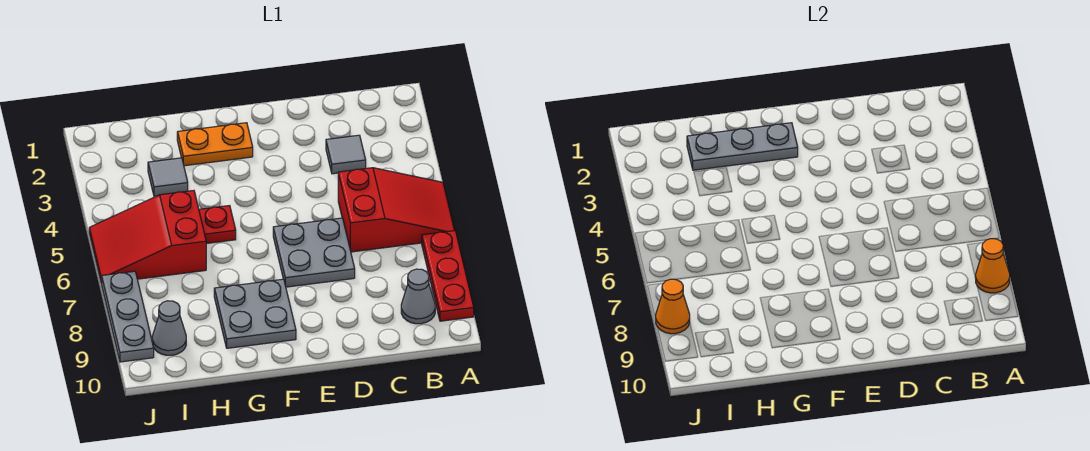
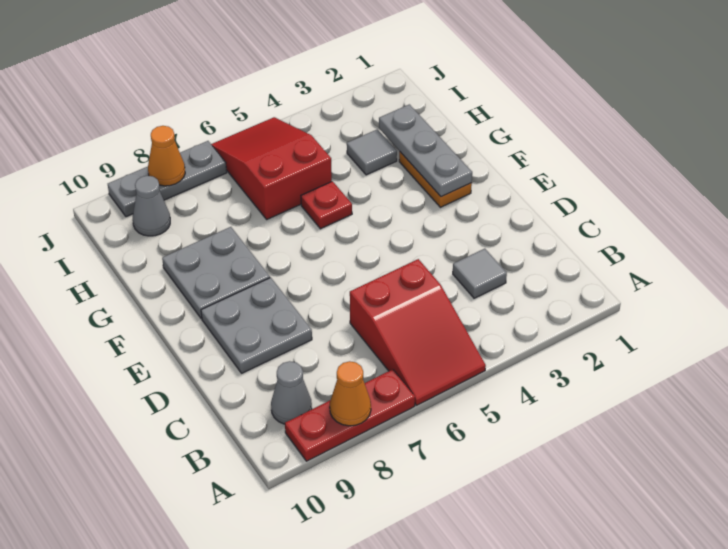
grey 2x2 plate [273,218,355,287] -> grey 2x2 plate moved to [201,278,312,373]

